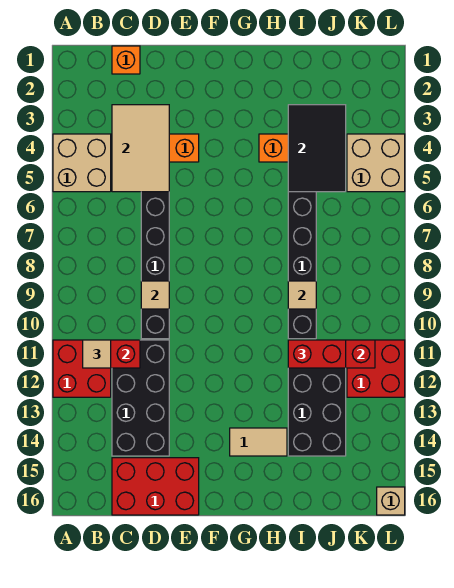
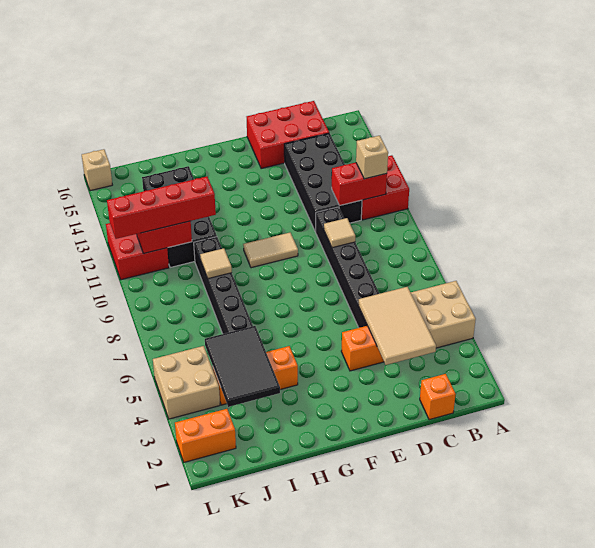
tan 1x1 tile [83,340,111,368] -> tan 1x1 brick [356,136,388,179]
tan 1x2 tile [230,428,287,456] -> tan 1x2 tile moved to [243,233,298,268]
red 1x2 brick [288,340,346,368] -> red 1x4 brick [107,177,216,239]
none -> orange 1x2 brick [175,409,236,462]

